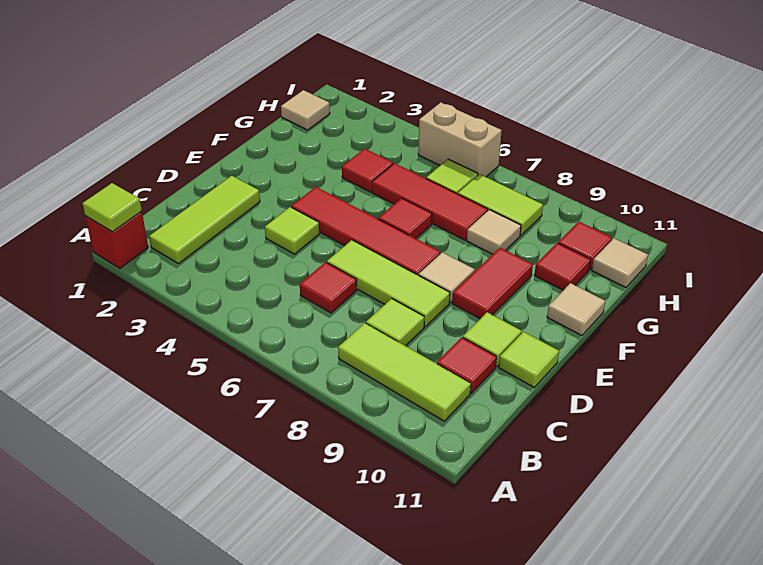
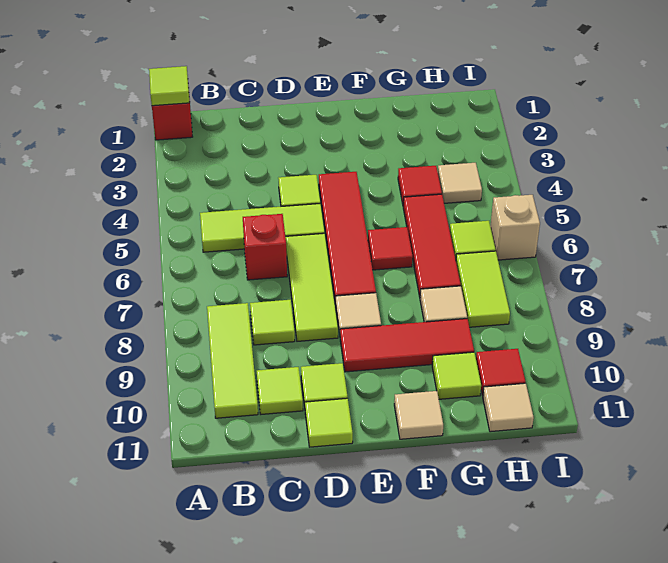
lime 1x3 tile [149,176,260,264] -> lime 1x3 tile moved to [200,204,325,252]
red 1x1 tile [300,262,357,313] -> red 1x1 brick [243,214,287,280]
red 1x1 tile [437,337,497,393] -> lime 1x1 tile [257,367,303,414]
red 1x2 tile [452,248,533,319] -> red 1x3 tile [340,319,474,372]
red 1x1 tile [534,243,591,290] -> lime 1x1 tile [432,352,481,399]
tan 1x1 tile [281,90,330,130] -> tan 1x1 tile moved to [438,163,482,203]
tan 1x2 brick [418,103,502,177] -> tan 1x1 brick [490,195,540,260]

